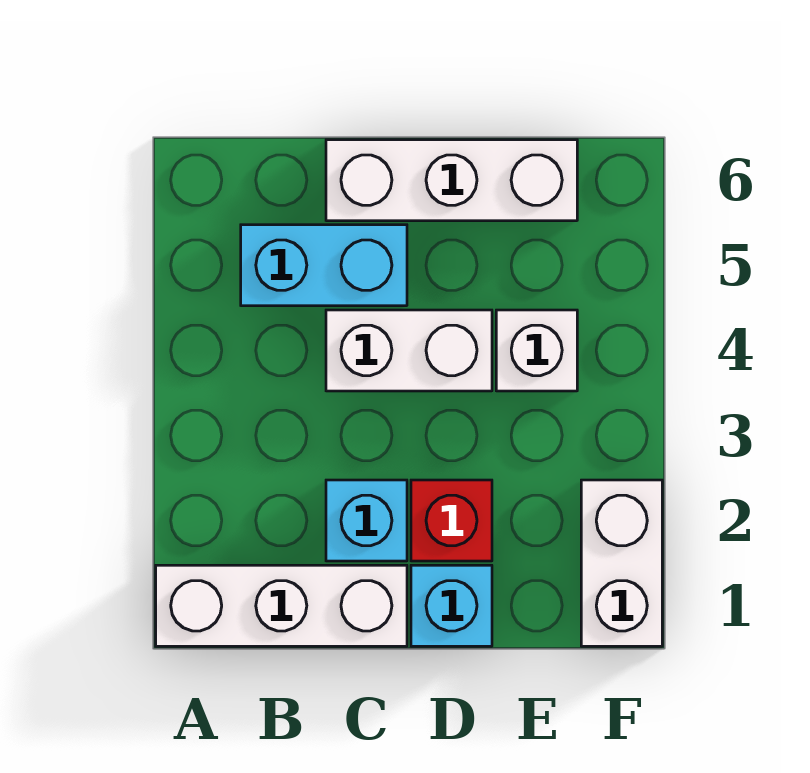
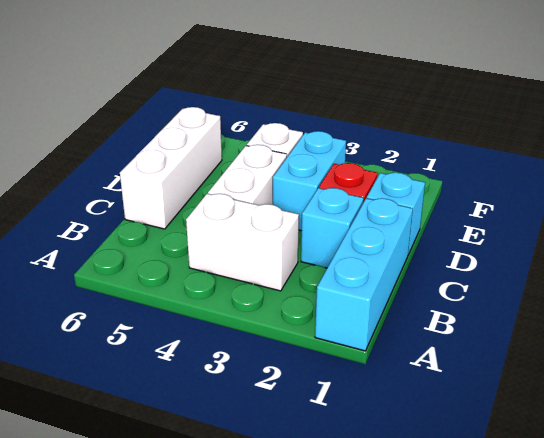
white 1x3 brick [156,565,407,646] -> cyan 1x3 brick [315,198,413,351]
cyan 1x2 brick [241,225,407,306] -> cyan 1x2 brick moved to [273,131,346,231]
white 1x2 brick [581,480,662,646] -> white 1x2 brick moved to [186,194,299,291]

